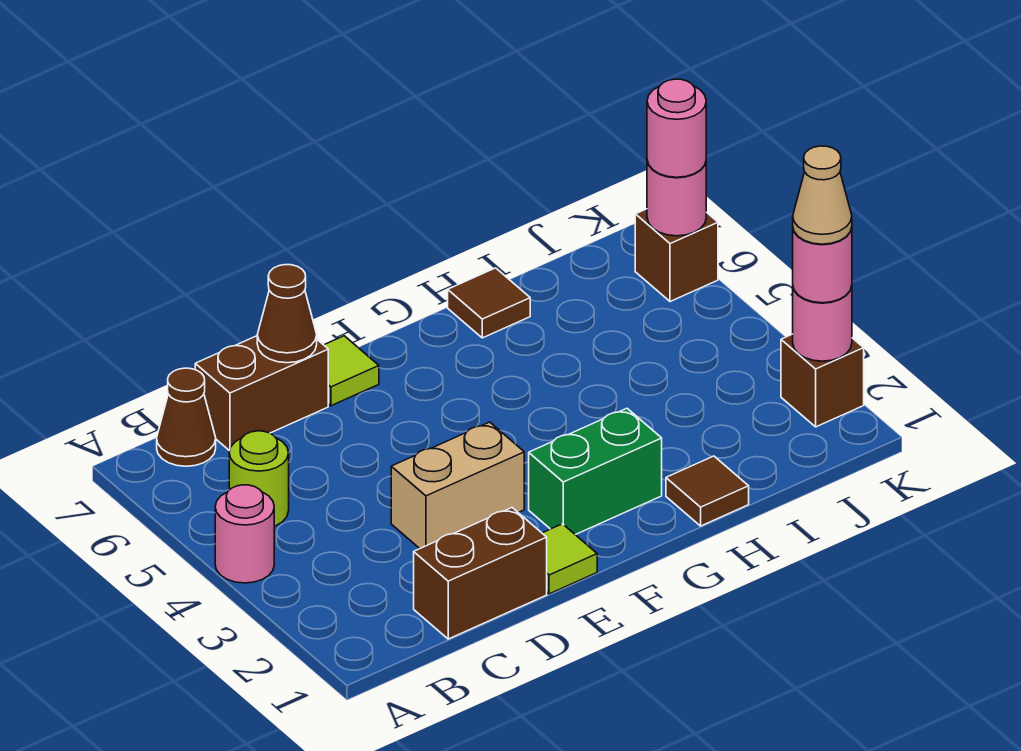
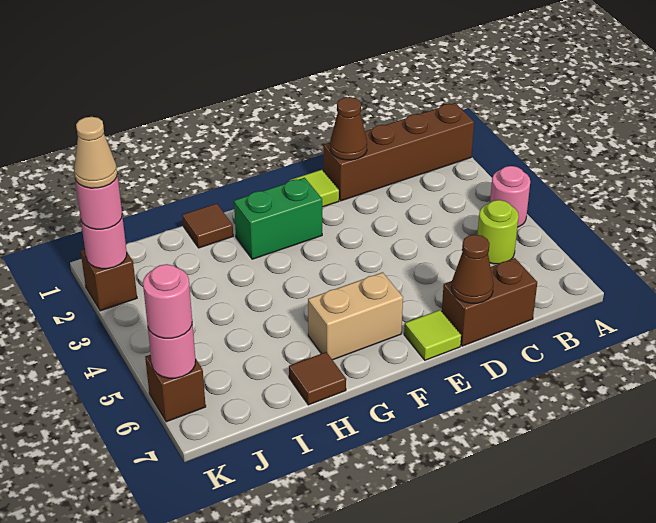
brown 1x1 cone [157,368,216,466] -> brown 1x1 cone moved to [330,97,367,160]
brown 1x2 brick [414,508,547,639] -> brown 1x4 brick [323,103,474,201]
tan 1x2 brick [391,422,524,548] -> tan 1x2 brick moved to [308,272,403,360]

